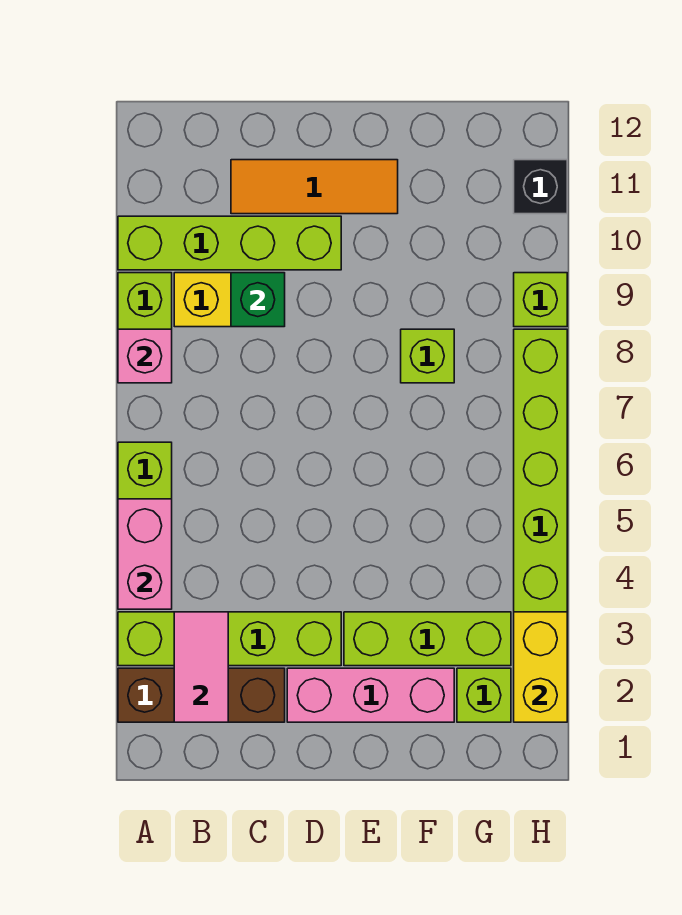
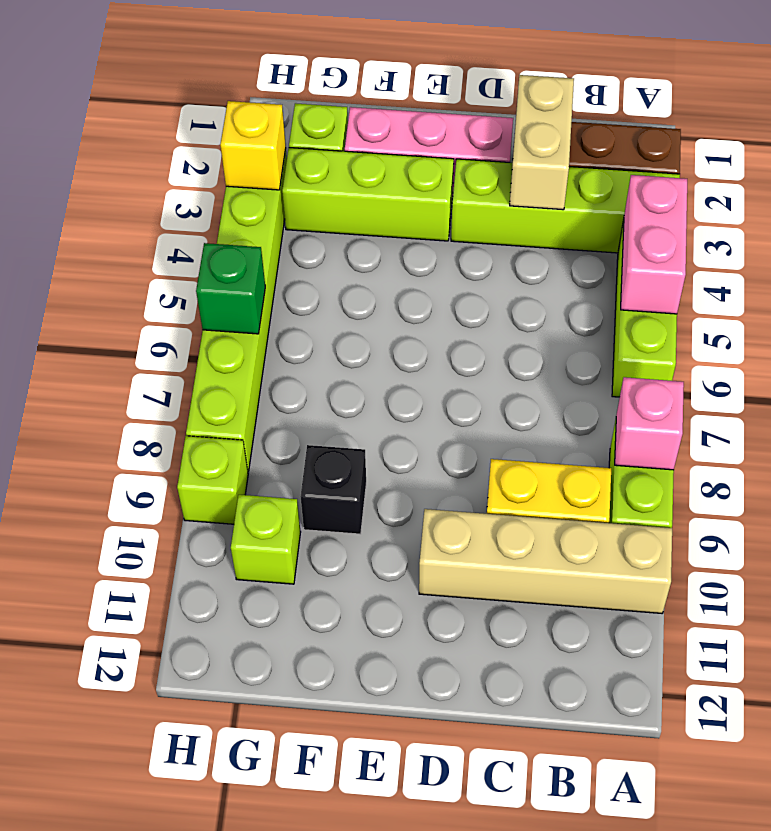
lime 1x4 brick [118,216,341,270] -> tan 1x4 brick [419,509,672,613]
pink 1x2 tile [174,612,228,722] -> none
none -> tan 1x2 brick [510,75,574,210]
green 1x1 brick [231,273,285,327] -> green 1x1 brick moved to [196,243,265,334]
orange 1x3 tile [231,160,398,214] -> none
lime 1x1 brick [401,329,454,383] -> lime 1x1 brick moved to [231,495,301,584]
yellow 1x2 brick [514,612,567,722] -> yellow 1x1 brick [220,101,286,190]
black 1x1 brick [514,160,567,214] -> black 1x1 brick moved to [301,445,366,534]

